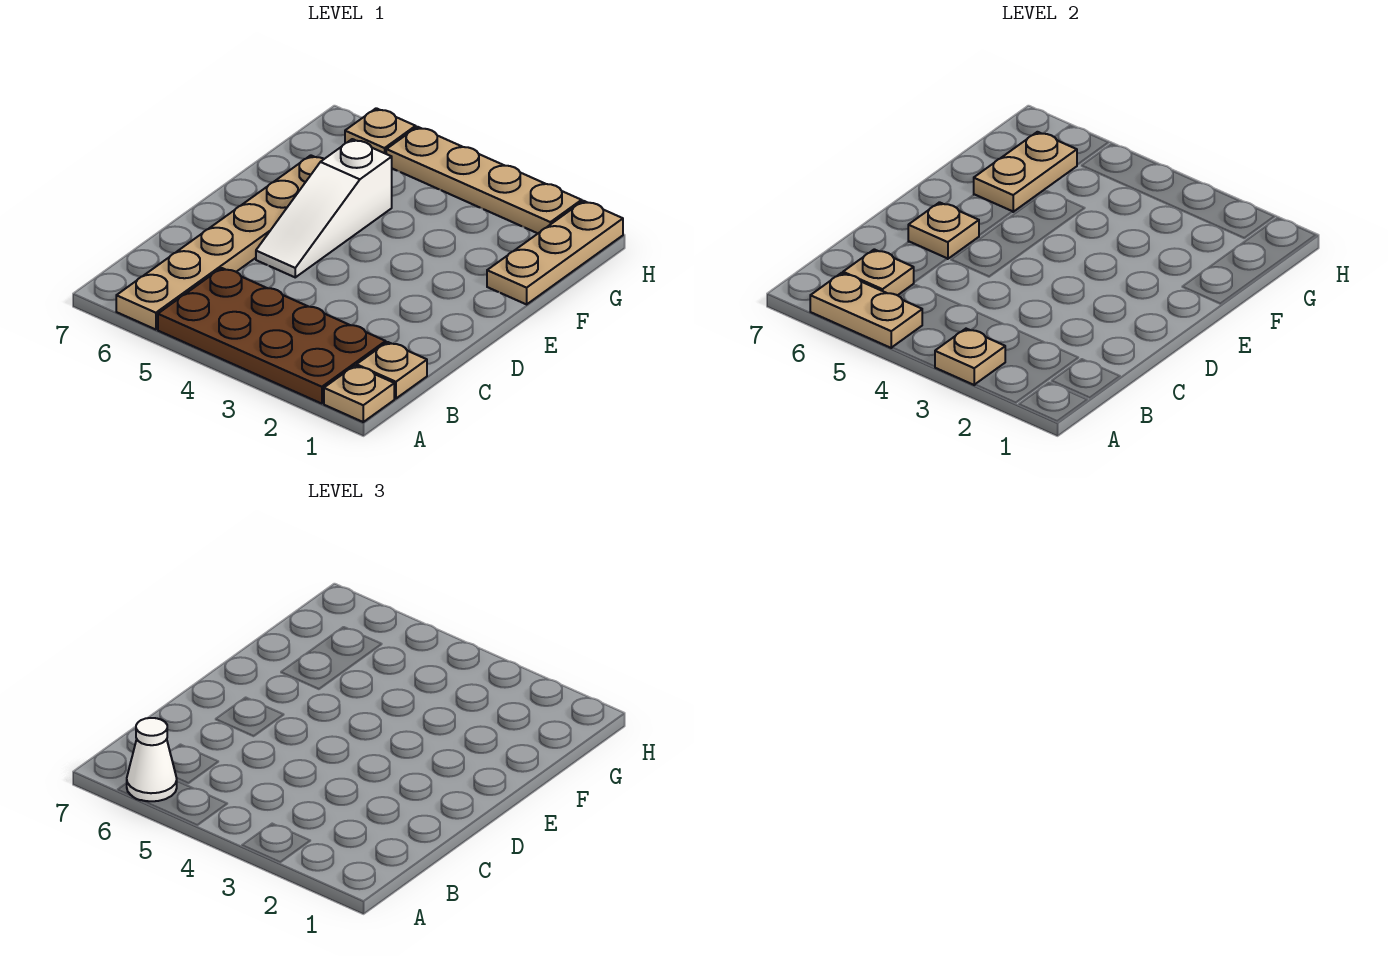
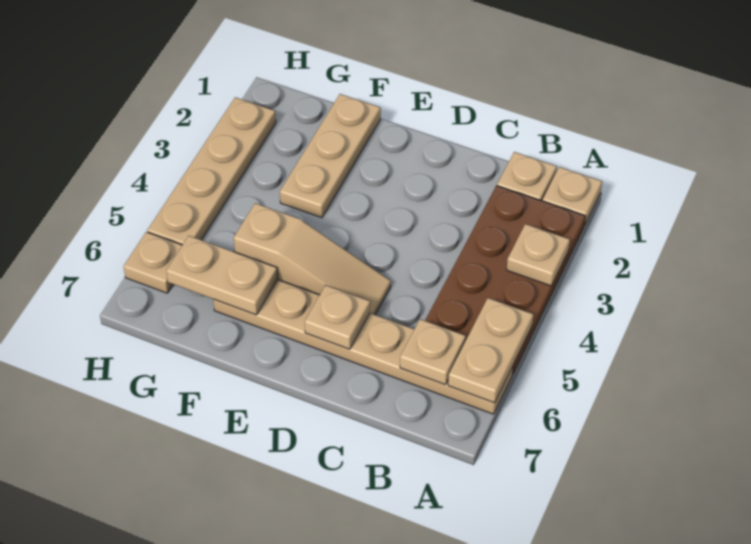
white 1x1 cone [127,718,177,801] -> none
white 1x3 slope [256,139,392,277] -> tan 1x3 slope [234,203,391,315]
tan 1x3 plate [487,201,623,304] -> tan 1x3 plate turned to [280,94,381,218]

